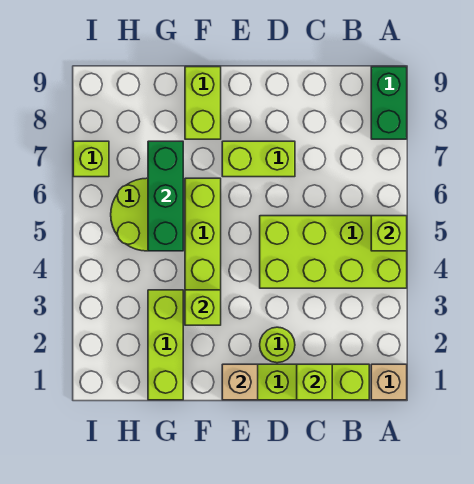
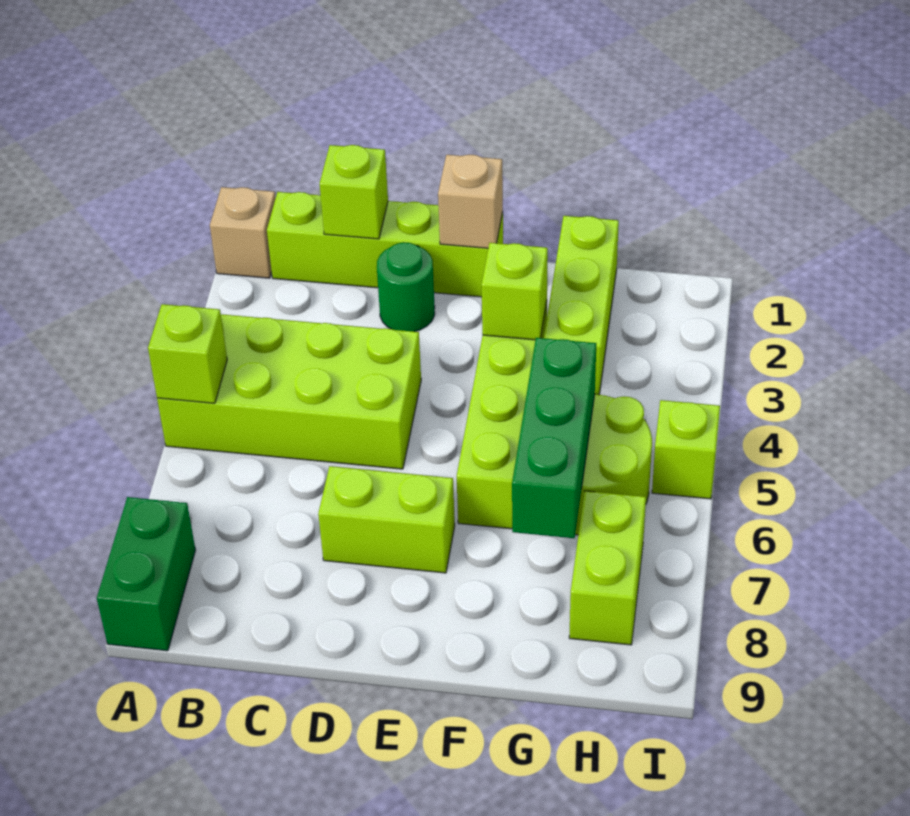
lime 1x1 round brick [260,327,295,363] -> green 1x1 round brick [377,242,435,332]
lime 1x2 brick [185,67,221,139] -> lime 1x2 brick moved to [569,491,646,645]
lime 1x1 brick [73,141,109,177] -> lime 1x1 brick moved to [652,400,720,499]

